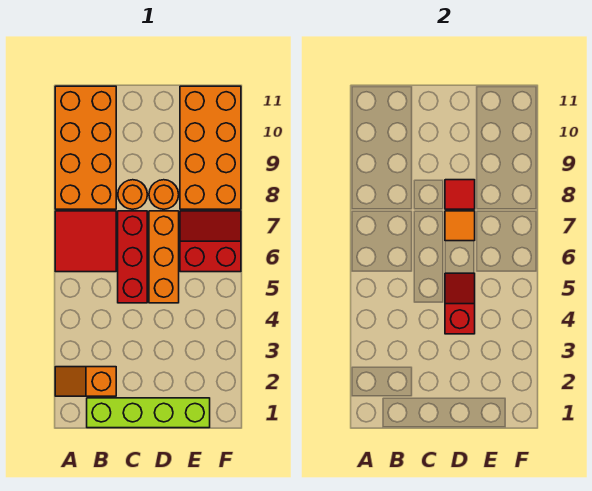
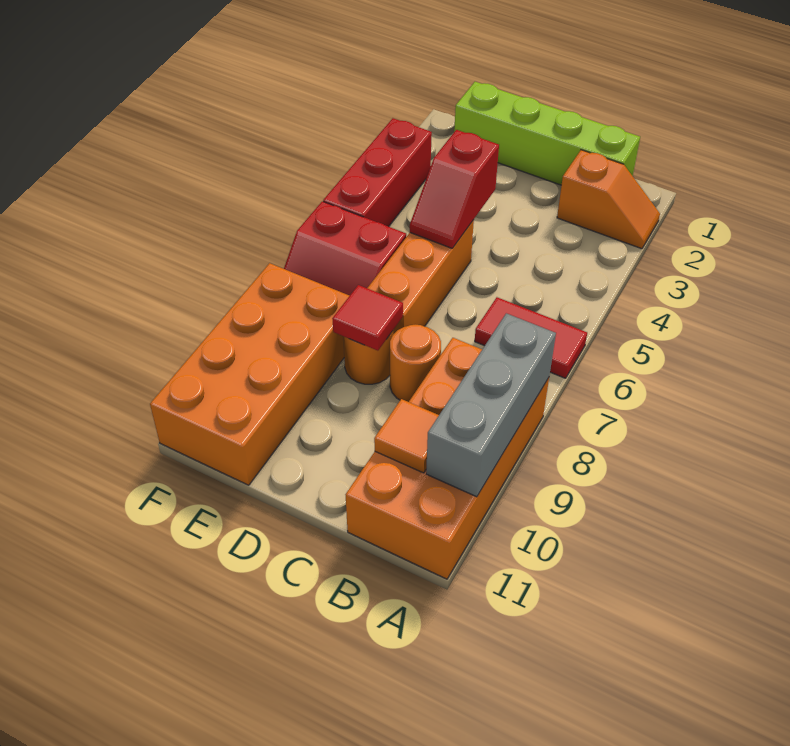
red 2x2 tile [55,211,116,272] -> red 1x2 tile [475,297,587,378]
none -> grey 1x3 brick [426,313,556,497]
red 1x3 brick [118,211,147,303] -> red 1x3 brick moved to [323,118,432,227]
orange 1x1 tile [445,211,475,241] -> orange 1x1 tile moved to [374,399,439,473]

